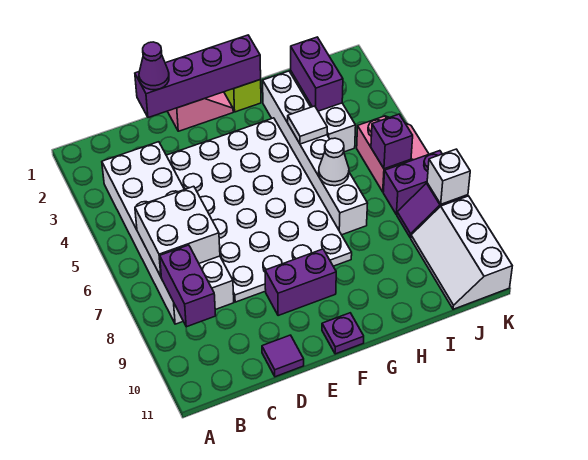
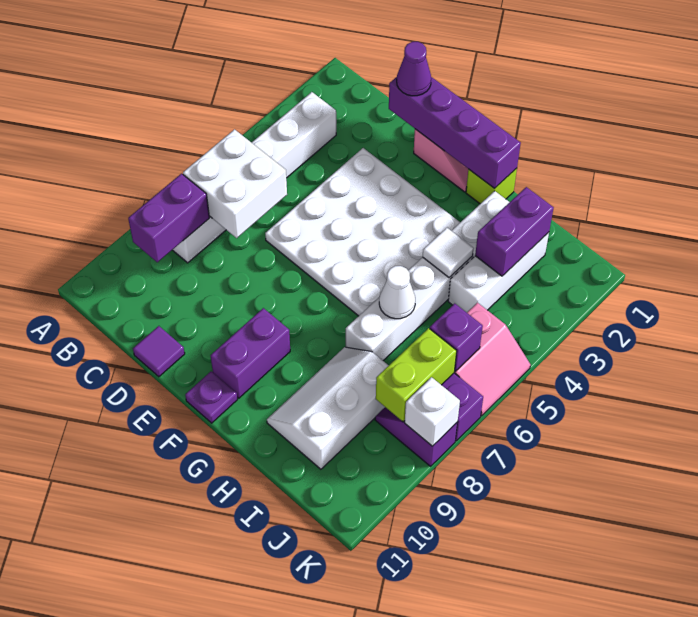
white 2x6 brick [102,142,234,324] -> white 1x6 brick [173,92,336,263]
white 4x6 plate [166,118,352,302] -> white 4x4 plate [265,148,460,316]
purple 1x2 brick [265,249,336,316] -> purple 1x2 brick turned to [211,308,290,398]
none -> lime 1x2 brick [376,328,457,422]
white 2x3 slope [411,196,512,309] -> white 2x3 slope moved to [267,347,389,469]

